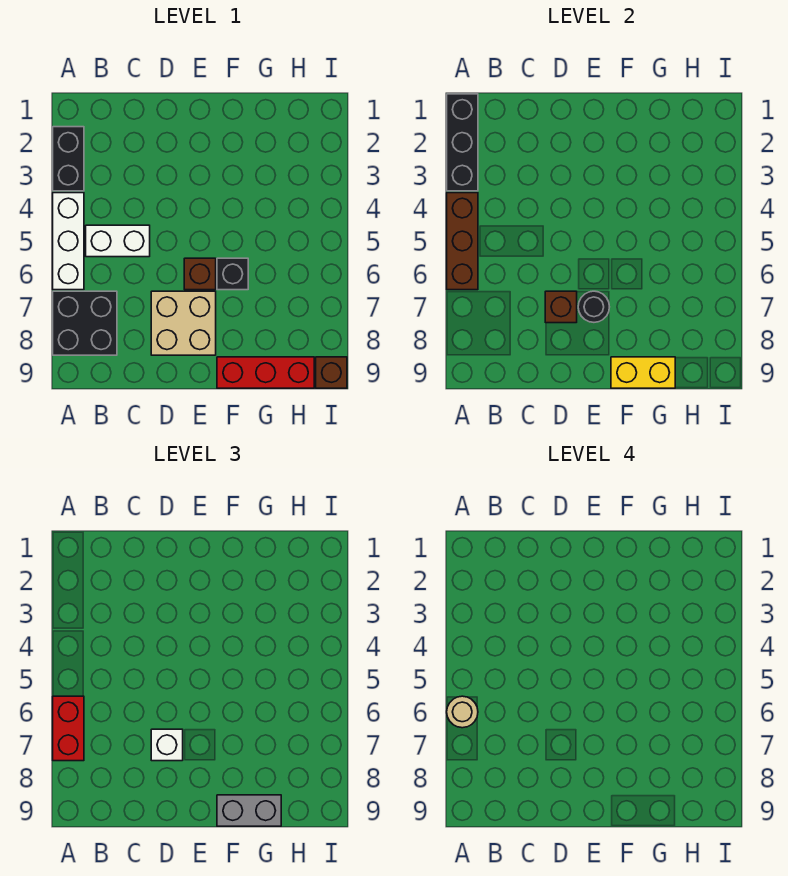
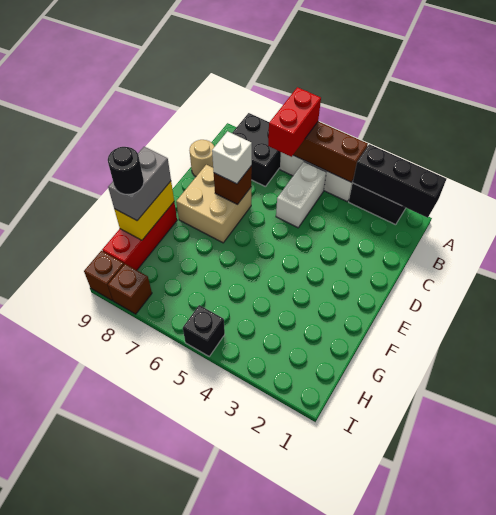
red 1x2 brick [53,696,84,761] -> red 1x2 brick turned to [268,87,321,157]
tan 1x1 round brick [447,696,478,728] -> tan 1x1 round brick moved to [189,140,214,177]
brown 1x1 brick [184,258,216,290] -> brown 1x1 brick moved to [108,264,152,314]
black 1x1 round brick [578,291,609,322] -> black 1x1 round brick moved to [108,147,144,195]
black 1x1 brick [217,258,248,290] -> black 1x1 brick moved to [183,305,225,356]

